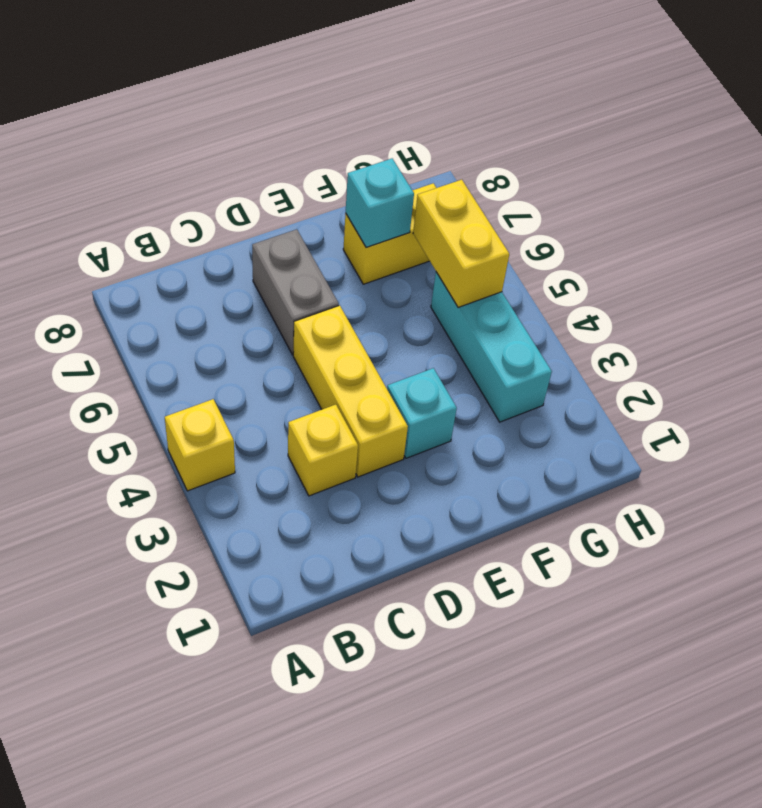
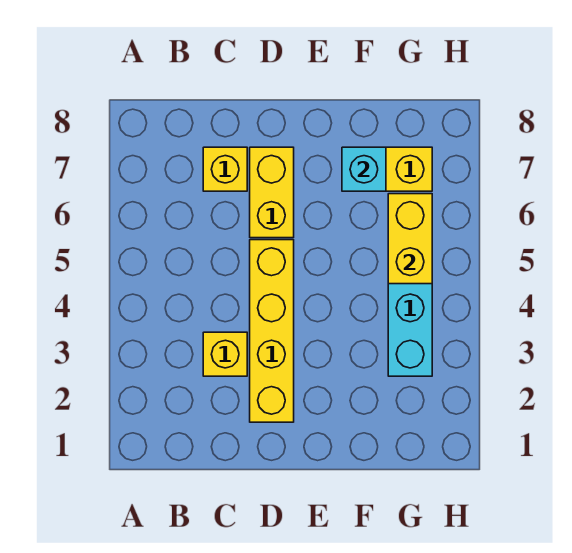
yellow 1x1 brick [165,399,235,491] -> yellow 1x1 brick moved to [203,147,247,191]
yellow 1x3 brick [293,305,408,477] -> yellow 1x4 brick [250,240,294,422]
grey 1x2 brick [252,229,339,355] -> yellow 1x2 brick [250,147,294,238]
cyan 1x1 brick [387,368,457,458] -> none

